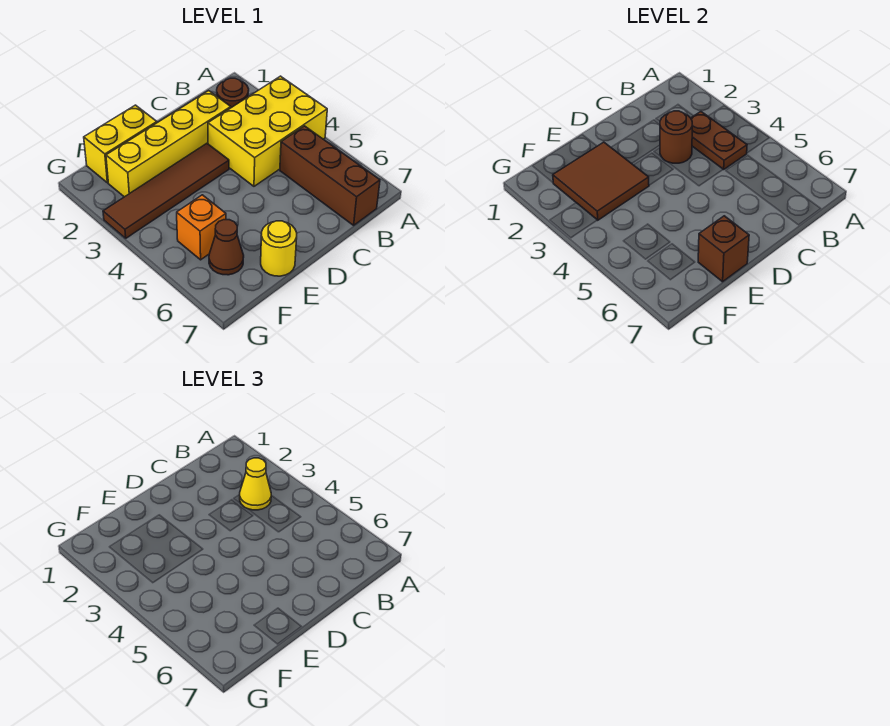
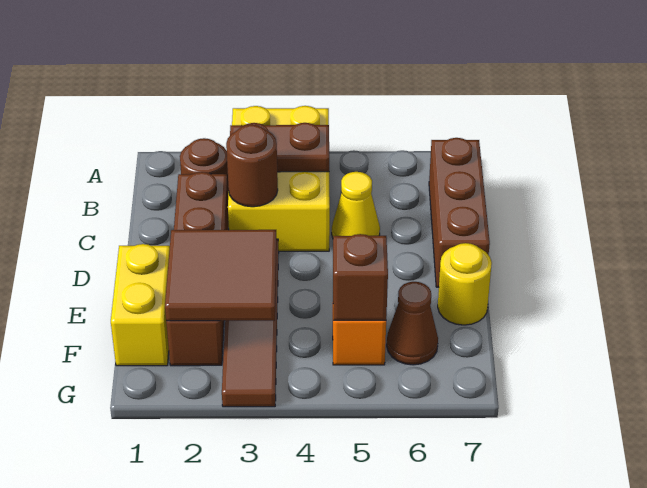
yellow 1x1 cone [240,458,271,510] -> yellow 1x1 cone moved to [332,172,380,238]
brown 1x3 brick [280,126,380,225] -> brown 1x3 brick turned to [429,138,490,287]
yellow 1x4 brick [106,91,231,197] -> brown 1x4 brick [166,172,229,366]
brown 1x1 brick [698,216,749,282] -> brown 1x1 brick moved to [333,234,388,320]

